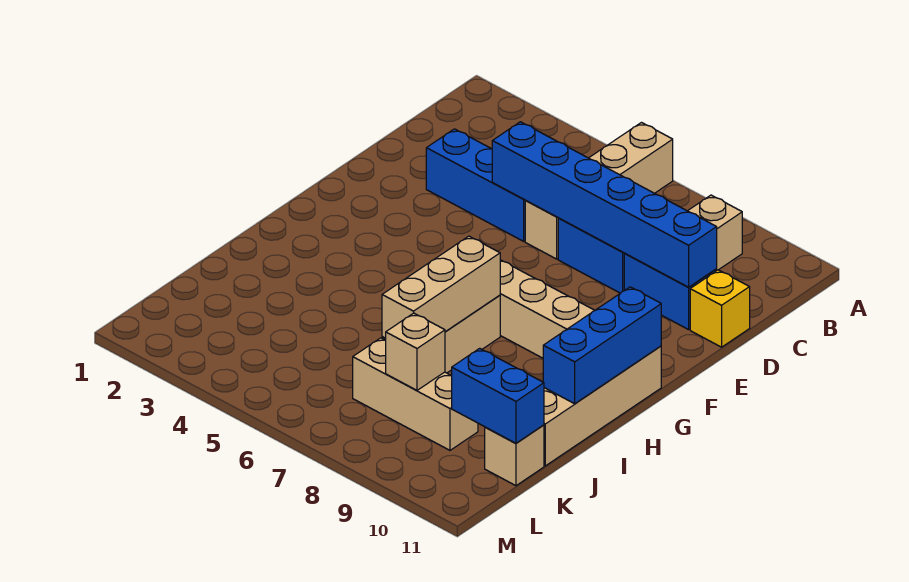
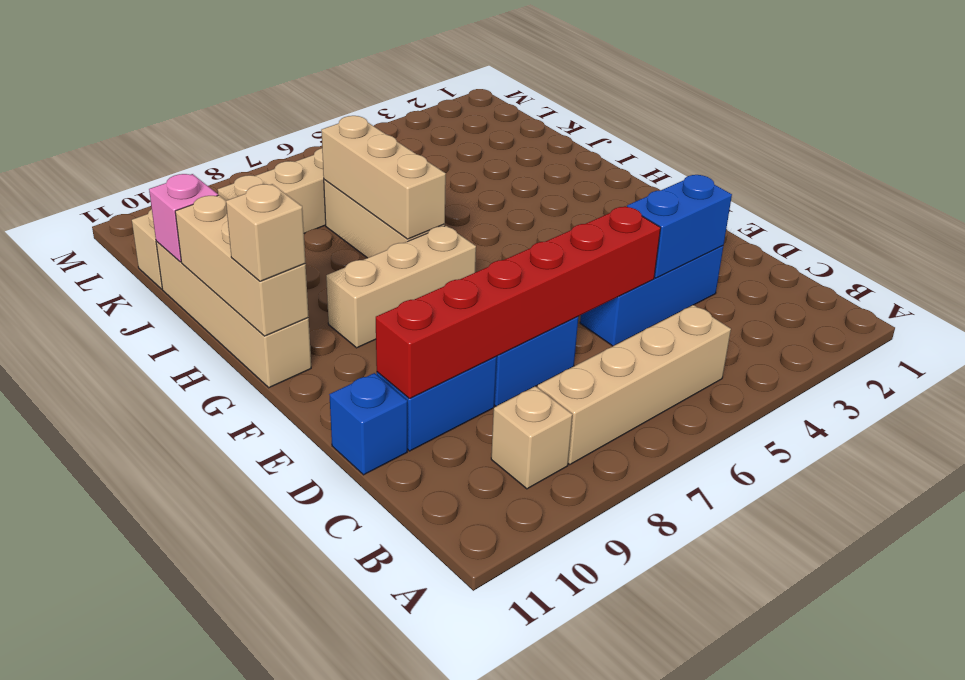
tan 1x4 brick [525,123,673,259] -> tan 1x4 brick turned to [537,305,731,464]
blue 1x6 brick [492,122,717,287] -> red 1x6 brick [376,206,661,399]
yellow 1x1 brick [690,270,750,347] -> blue 1x1 brick [329,373,407,475]
blue 1x3 brick [543,287,661,404] -> tan 1x3 brick [175,195,309,336]
none -> pink 1x1 brick [149,174,218,262]
tan 1x1 brick [385,313,445,390] -> tan 1x1 brick moved to [226,184,305,282]
blue 1x2 brick [452,348,544,443] -> blue 1x2 brick moved to [627,175,732,278]

